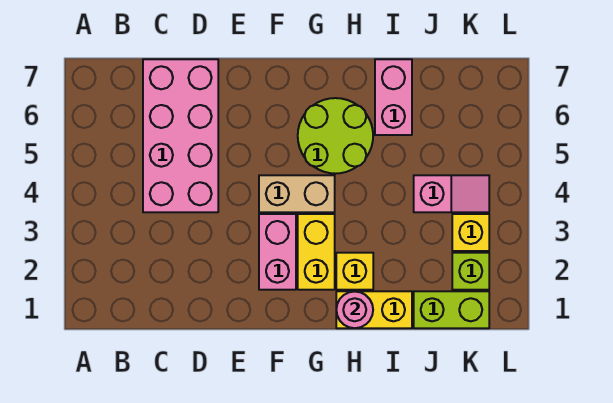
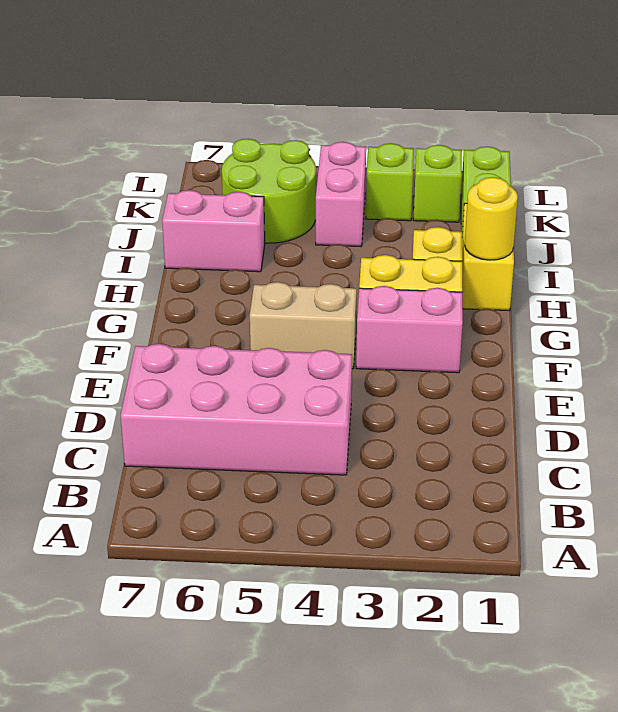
tan 1x2 brick [259,175,335,212] -> tan 1x2 brick turned to [250,282,357,369]
lime 2x2 round brick [298,98,373,174] -> lime 2x2 round brick moved to [222,139,316,243]
pink 1x1 round brick [336,291,373,328] -> yellow 1x1 round brick [465,177,518,260]
pink 1x2 slope [414,175,489,212] -> pink 1x2 brick [316,142,366,246]
yellow 1x1 brick [452,214,489,251] -> lime 1x1 brick [366,143,414,221]

